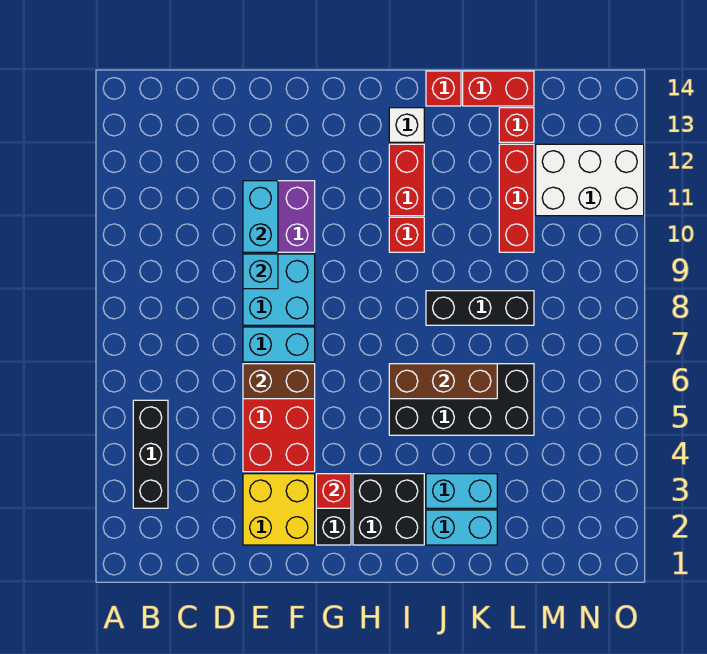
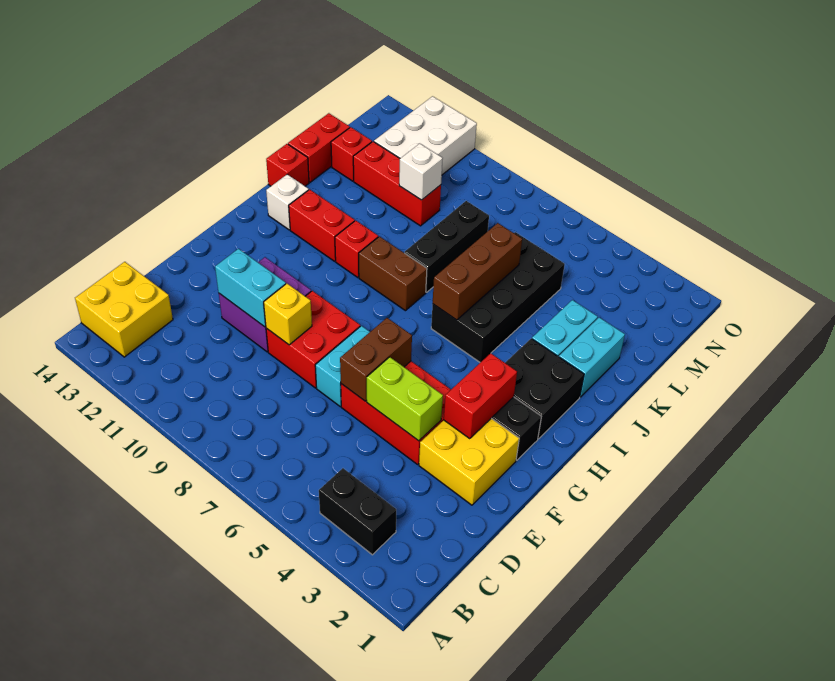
black 1x3 brick [133,400,168,508] -> black 1x2 brick [319,468,396,555]
none -> yellow 2x2 brick [75,262,173,357]
none -> lime 1x2 brick [367,357,443,441]
cyan 2x2 brick [243,254,315,325] -> red 2x2 brick [266,291,360,388]
cyan 1x1 brick [243,254,278,289] -> yellow 1x1 brick [264,284,312,345]
red 1x1 brick [316,474,351,508] -> red 1x2 brick [444,353,517,439]
none -> brown 1x2 brick [359,236,427,311]
none -> white 1x1 brick [399,144,443,200]

